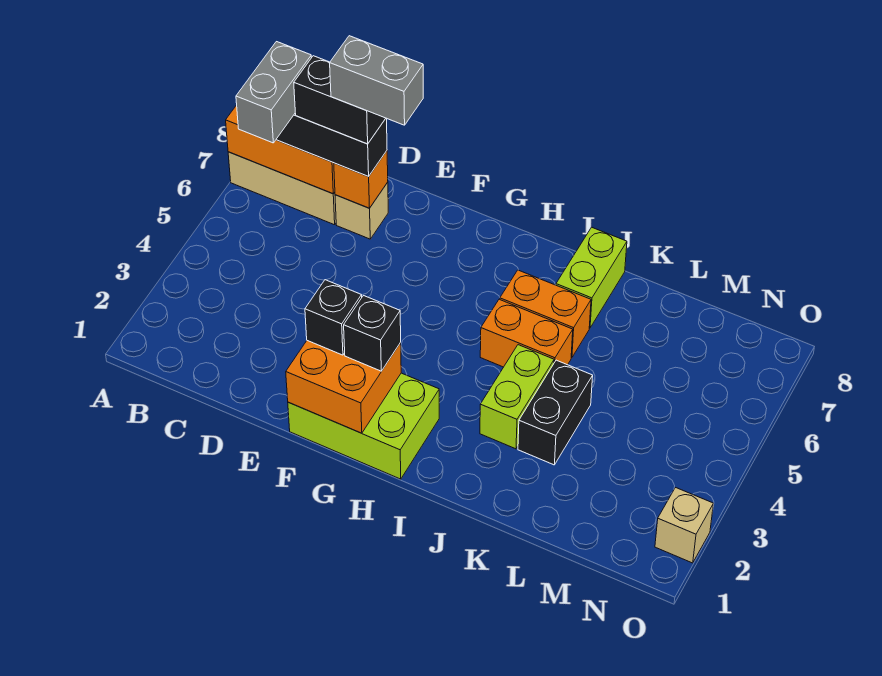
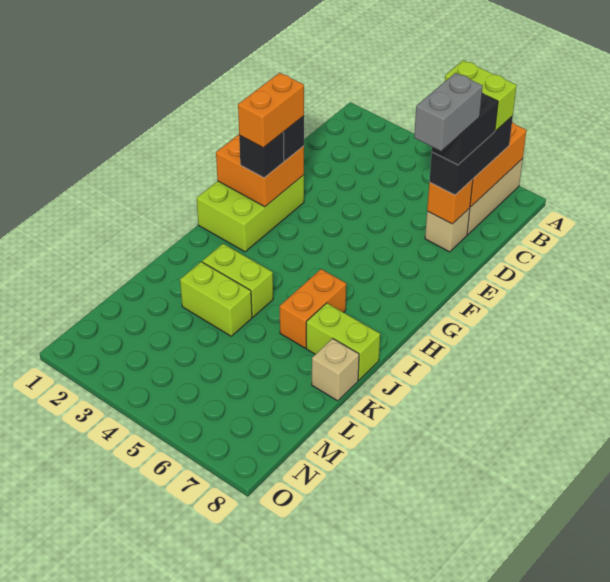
grey 1x2 brick [236,42,312,143] -> lime 1x2 brick [445,60,517,131]
orange 1x2 brick [480,299,573,367] -> orange 1x2 brick moved to [238,73,304,148]
black 1x2 brick [518,360,593,465] -> lime 1x2 brick [180,262,252,336]
tan 1x1 brick [655,488,713,563] -> tan 1x1 brick moved to [312,338,359,401]

